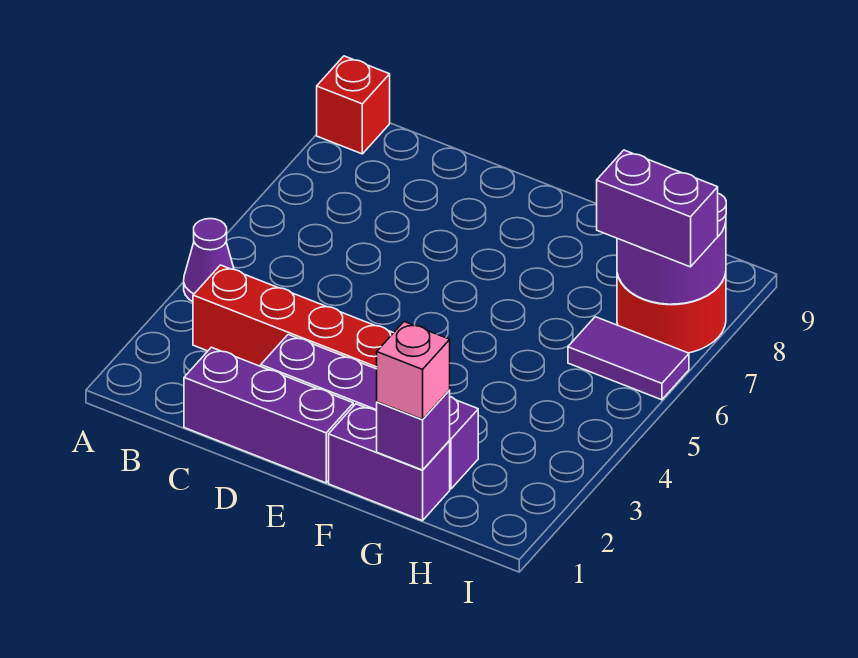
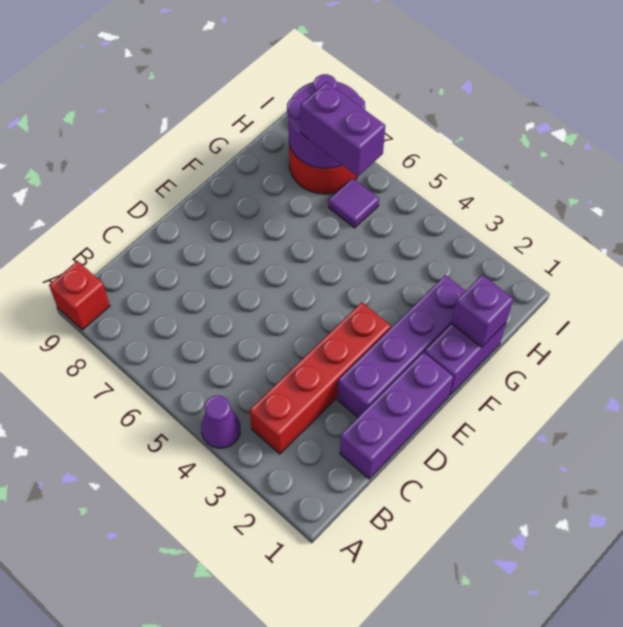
pink 1x1 brick [377,322,450,419] -> none
purple 1x2 tile [568,317,689,400] -> purple 1x1 tile [328,178,379,228]
purple 1x2 brick [597,150,718,267] -> purple 1x2 brick turned to [300,82,385,177]

